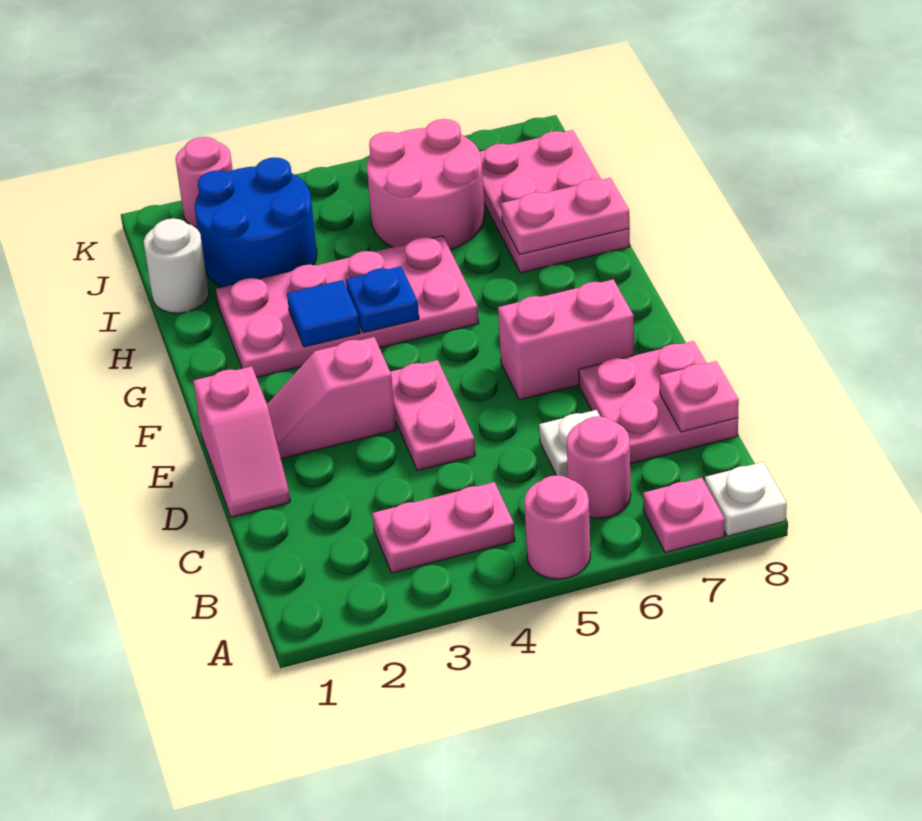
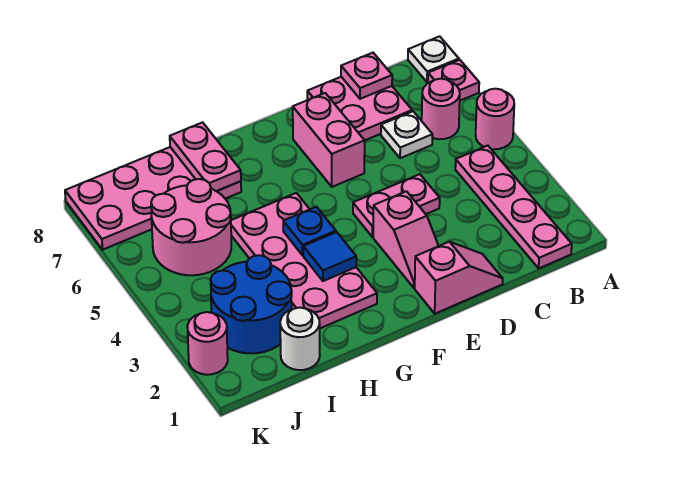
pink 1x2 plate [372,482,515,573] -> pink 1x4 plate [455,146,572,268]
pink 2x3 plate [480,130,630,273] -> pink 2x4 plate [65,147,241,250]

